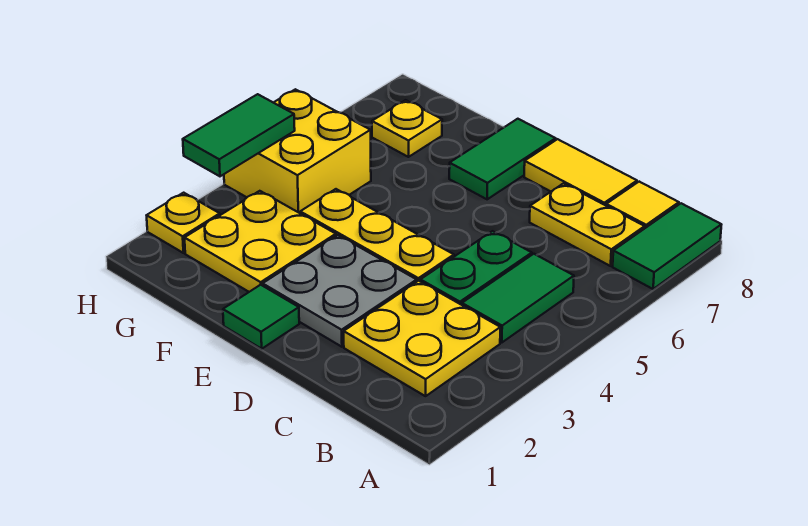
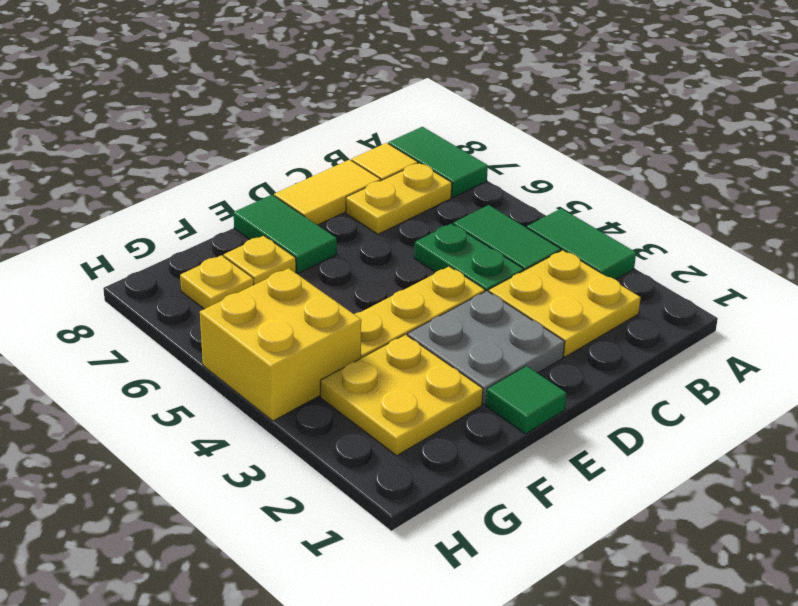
yellow 1x1 plate [147,193,220,253] -> yellow 1x1 plate moved to [224,236,296,285]
green 1x2 tile [183,94,295,176] -> green 1x2 tile moved to [527,208,636,279]

